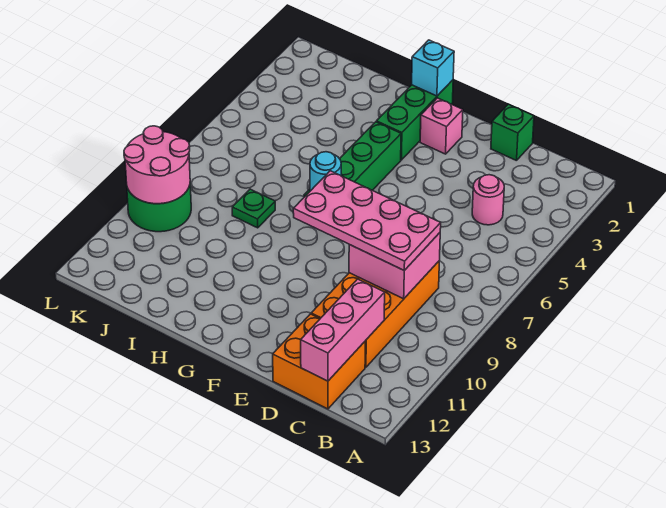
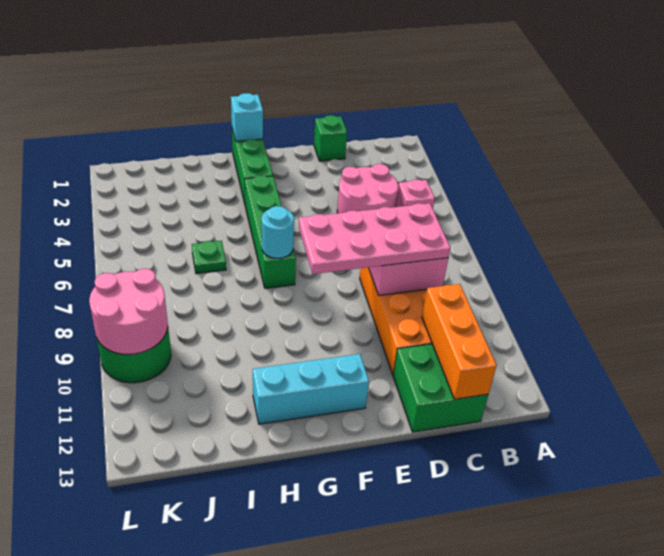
pink 1x1 round brick [472,175,504,225] -> pink 2x2 round brick [337,164,398,213]
pink 1x3 brick [301,279,385,381] -> orange 1x3 brick [422,284,497,399]
orange 2x2 brick [273,314,365,409] -> green 2x2 brick [393,344,488,432]
pink 1x1 brick [420,98,463,154] -> pink 1x1 brick moved to [396,180,435,209]
none -> cyan 1x3 brick [253,354,369,424]
green 1x1 plate [232,189,275,228] -> green 1x1 plate moved to [192,241,226,274]

